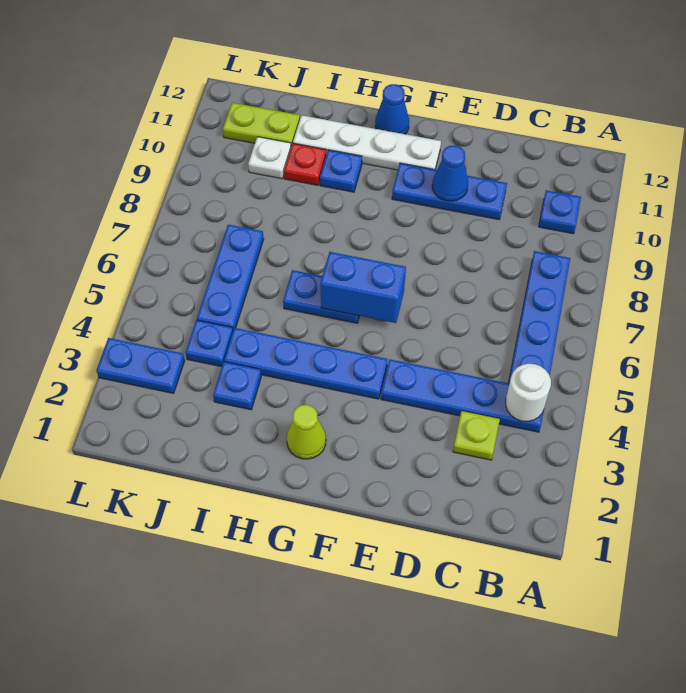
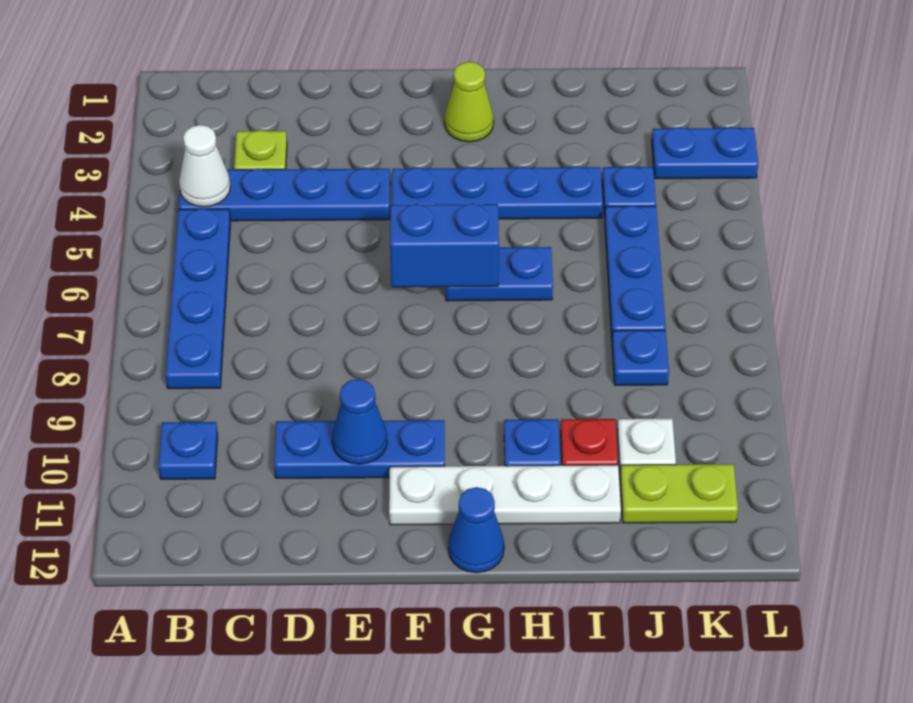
white 1x1 round brick [506,364,551,421] -> white 1x1 cone [179,125,230,207]
blue 1x1 plate [213,362,261,410] -> blue 1x1 plate moved to [612,330,669,385]

